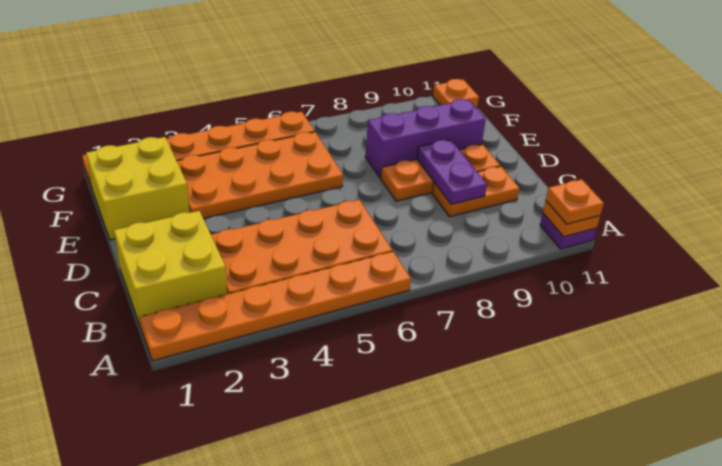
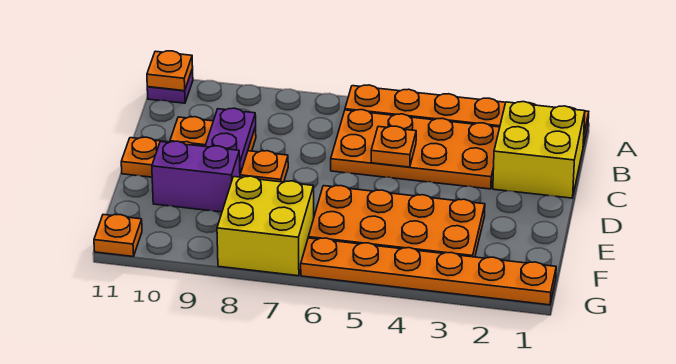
orange 1x1 plate [546,179,604,224] -> orange 1x1 plate moved to [371,126,416,167]
orange 1x3 plate [381,145,500,201] -> orange 1x4 plate [121,137,288,182]
yellow 2x2 brick [86,137,190,240] -> yellow 2x2 brick moved to [217,176,314,276]
purple 1x3 brick [365,99,486,178] -> purple 1x2 brick [152,141,240,212]

